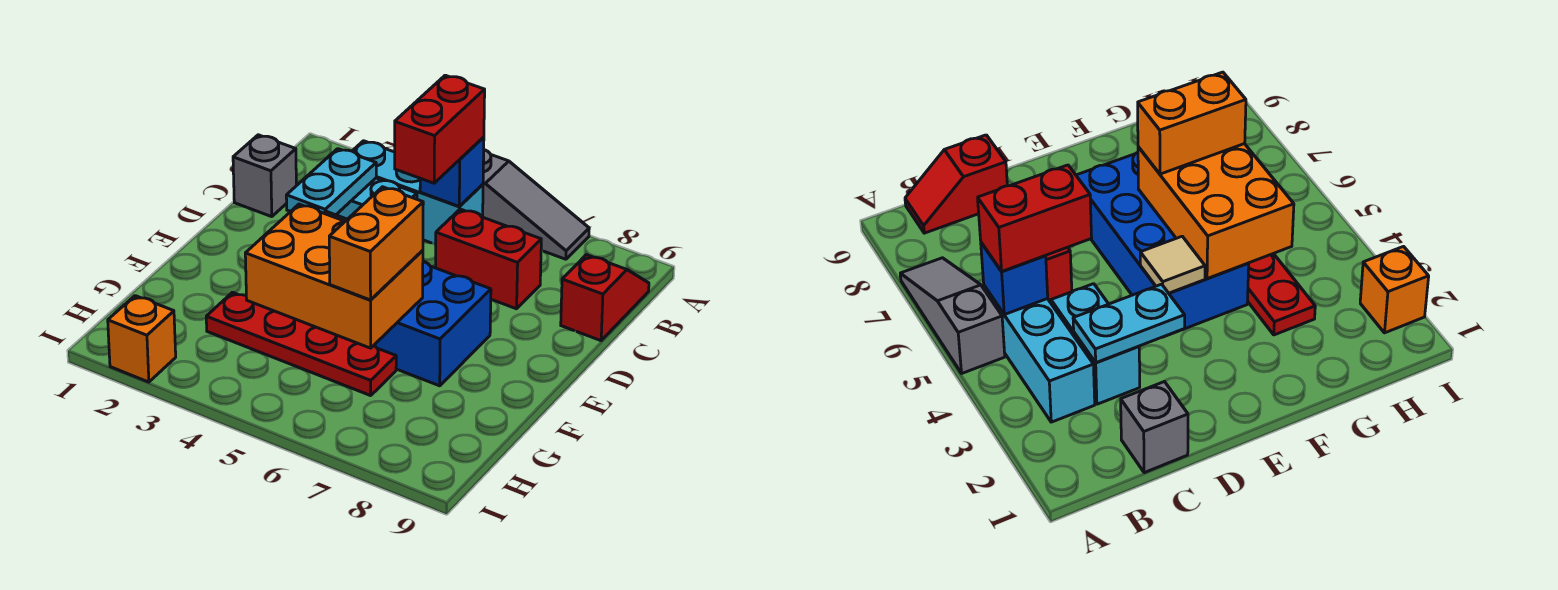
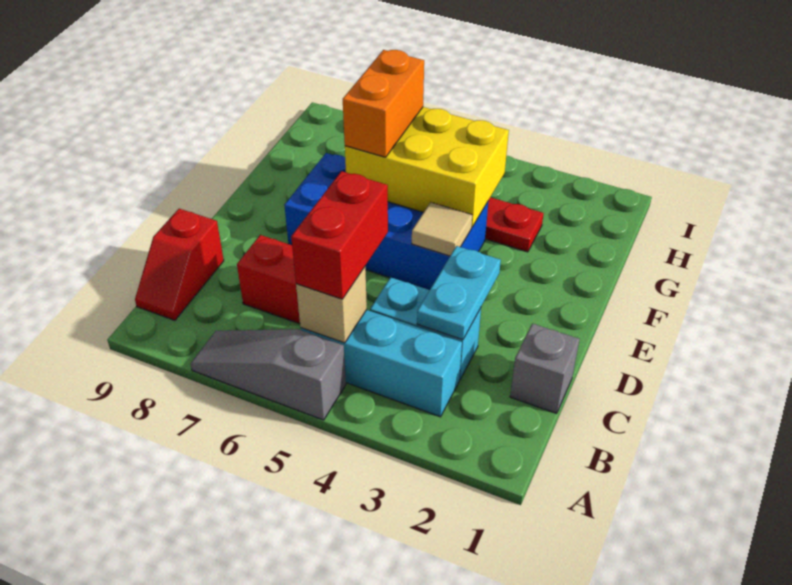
blue 1x1 brick [420,137,484,206] -> tan 1x1 brick [296,267,367,343]
orange 2x3 brick [245,204,423,348] -> yellow 2x3 brick [345,107,509,227]
orange 1x1 brick [108,296,176,382] -> none

